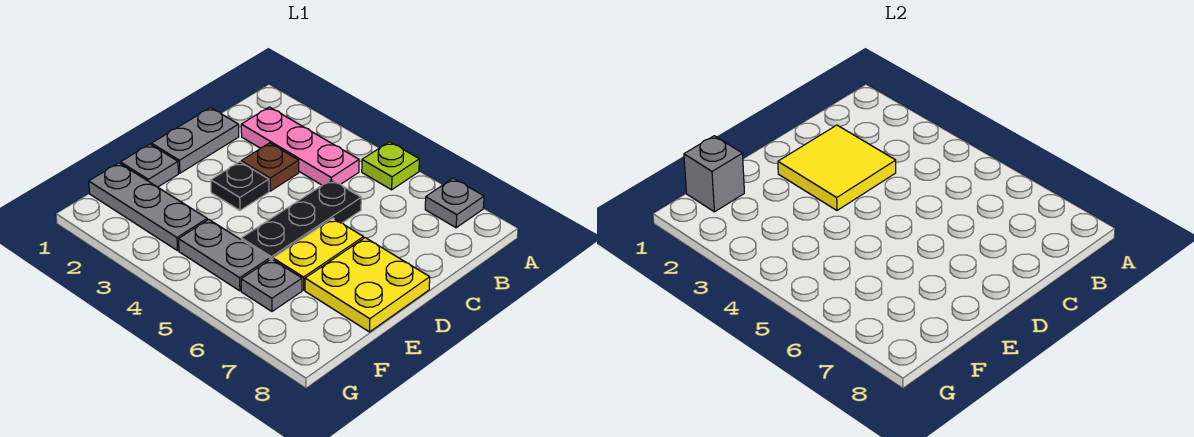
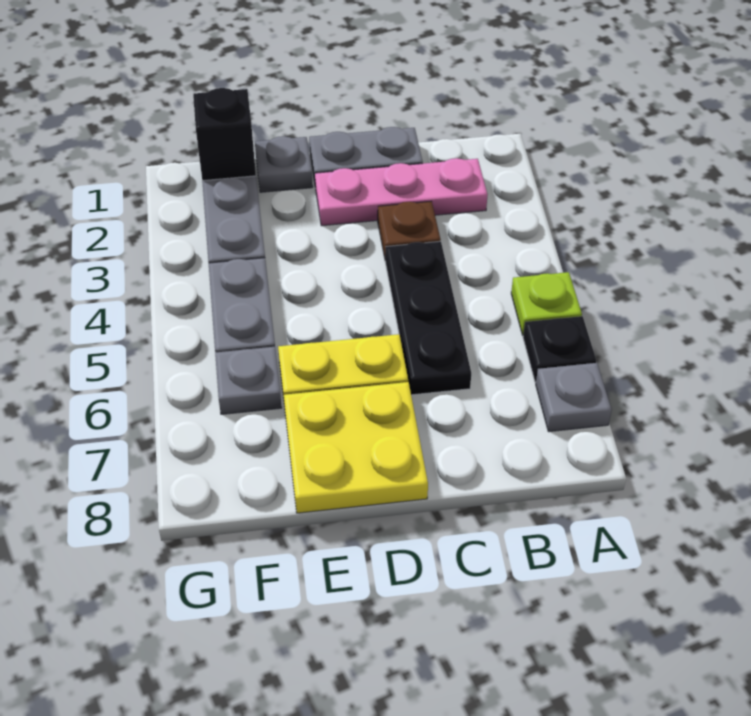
pink 1x3 plate [241,107,359,185] -> pink 1x3 plate turned to [315,158,488,226]
yellow 2x2 tile [778,125,896,210] -> none
black 1x3 plate [241,180,361,260] -> black 1x3 plate turned to [385,241,471,395]
black 1x1 plate [211,162,269,210] -> black 1x1 plate moved to [523,316,596,382]
grey 1x1 brick [684,136,744,212] -> black 1x1 brick [193,88,256,181]

